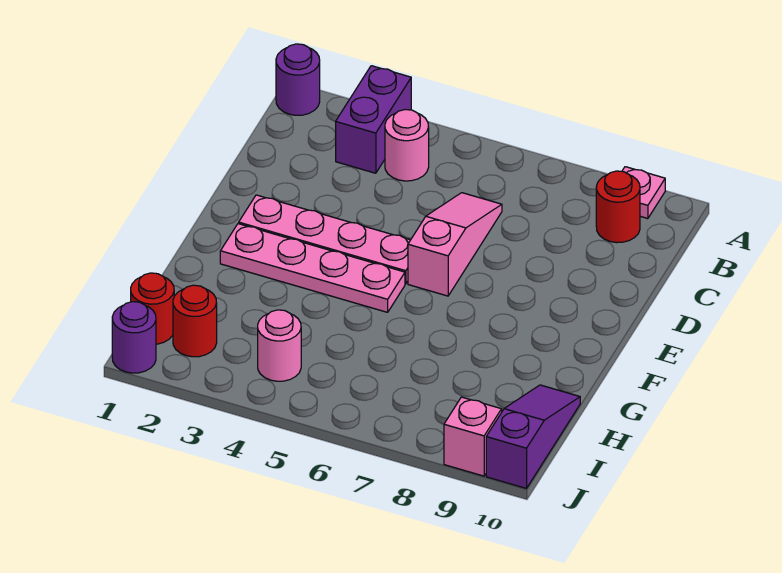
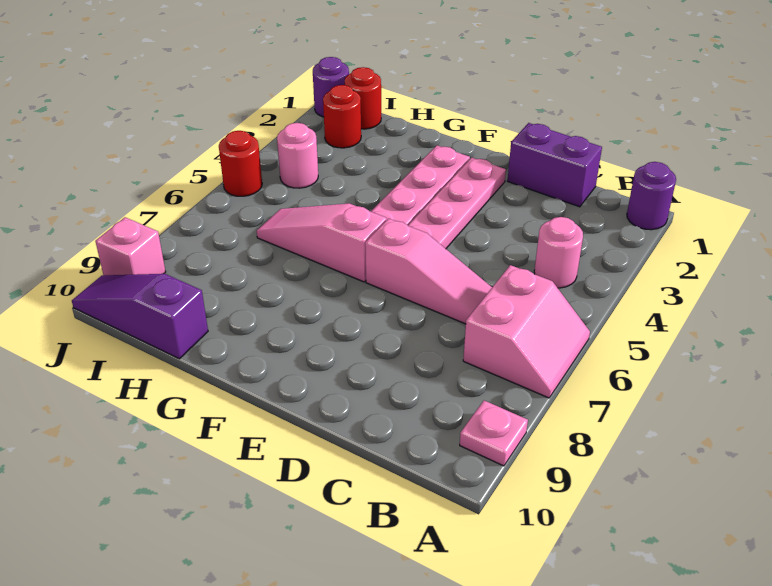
purple 1x2 brick [336,66,411,173] -> purple 1x2 brick moved to [508,123,602,207]
none -> pink 2x2 slope [463,265,590,398]
red 1x1 round brick [596,171,640,243] -> red 1x1 round brick moved to [219,131,262,196]
none -> pink 1x3 slope [257,203,387,282]
purple 1x3 slope [486,385,580,488] -> purple 1x3 slope turned to [72,274,208,359]

